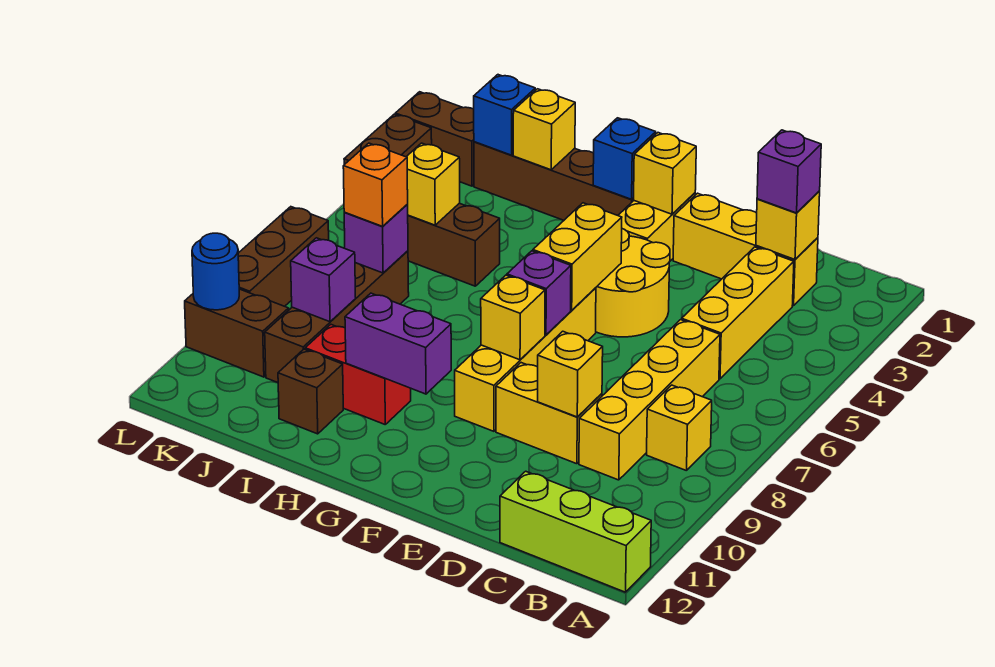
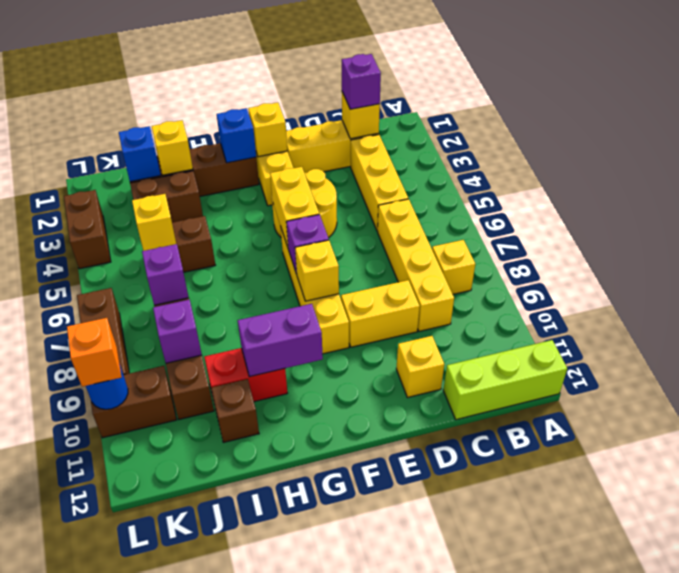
yellow 1x1 brick [538,331,603,417] -> yellow 1x1 brick moved to [396,336,444,398]
orange 1x1 brick [343,143,408,226] -> orange 1x1 brick moved to [67,318,121,387]
brown 1x2 brick [395,92,474,186] -> brown 1x2 brick moved to [130,171,203,222]

